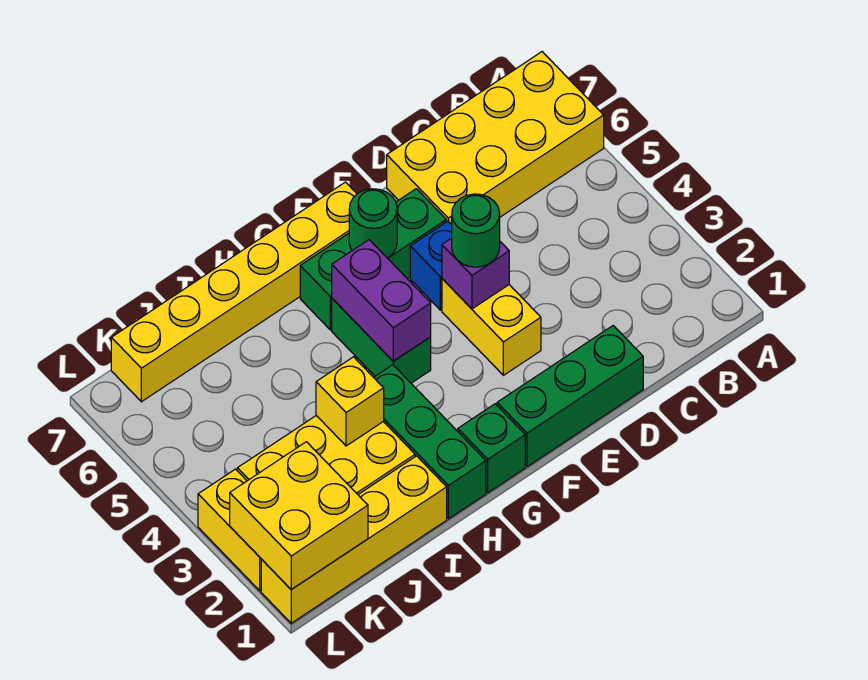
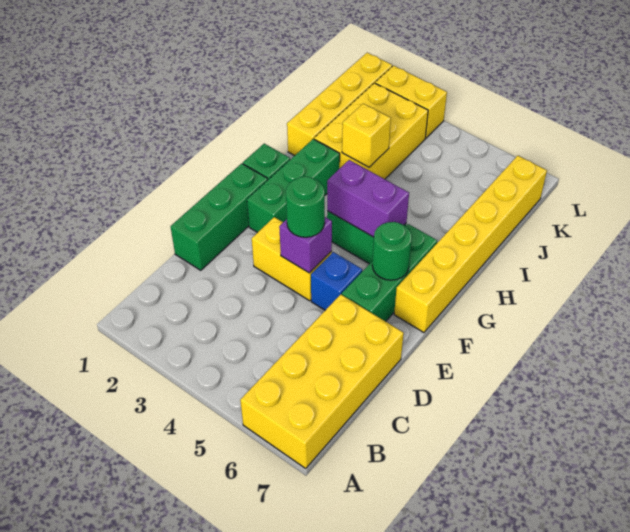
green 1x3 brick [374,365,486,519] -> green 1x3 brick turned to [247,139,340,233]
yellow 2x2 brick [230,442,368,589] -> none

